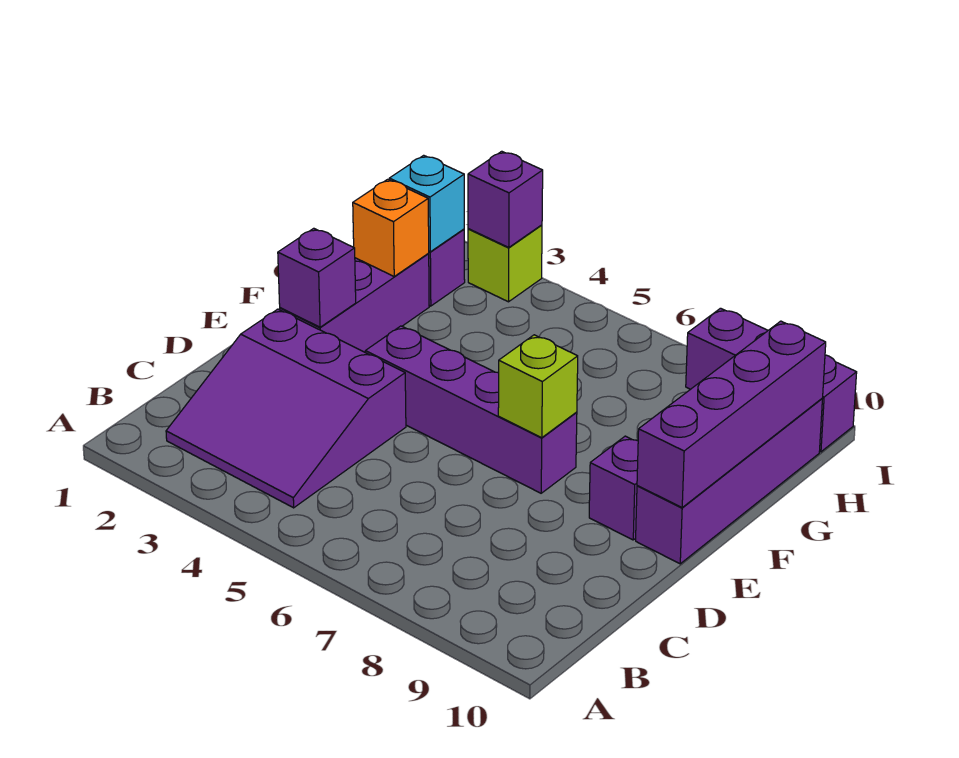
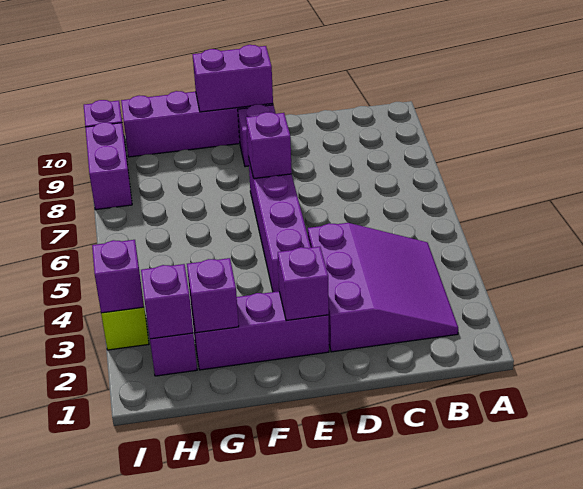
lime 1x1 brick [498,335,578,438] -> purple 1x1 brick [246,112,292,179]
purple 1x4 brick [637,321,826,507] -> purple 1x2 brick [192,45,273,112]
orange 1x1 brick [353,179,429,276] -> purple 1x1 brick [187,258,239,333]
cyan 1x1 brick [389,155,464,252] -> purple 1x1 brick [141,264,193,339]

